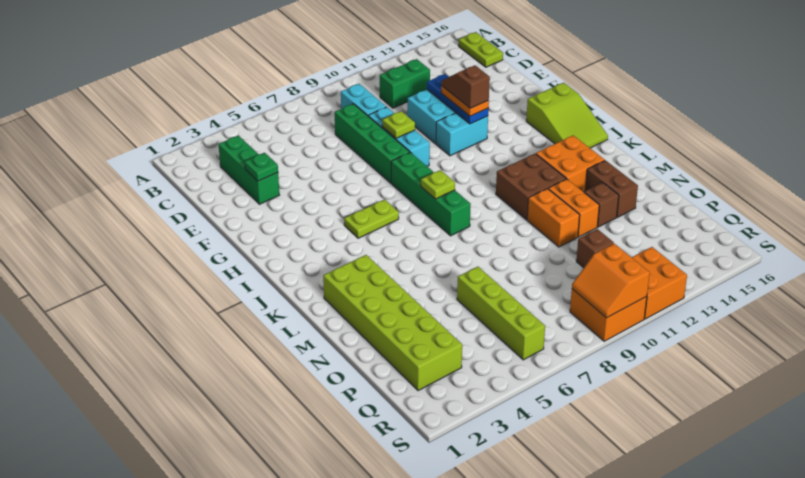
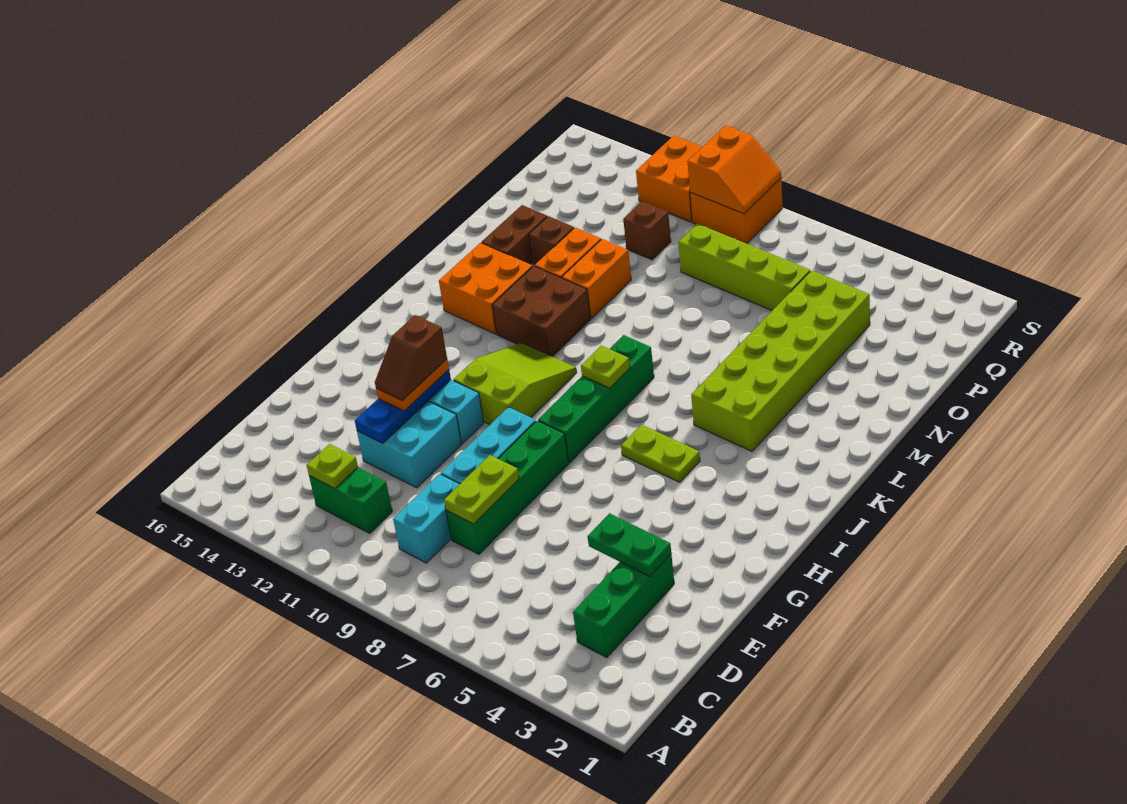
lime 1x2 plate [459,32,503,67] -> lime 1x2 plate moved to [444,455,519,524]
green 1x1 plate [245,153,278,181] -> green 1x2 plate [588,513,671,576]
lime 1x1 plate [382,111,415,138] -> lime 1x1 plate moved to [307,444,358,489]
lime 2x3 slope [526,83,608,148] -> lime 2x3 slope moved to [454,343,577,424]
lime 2x6 brick [323,255,462,391] -> lime 2x6 brick moved to [691,270,870,451]
lime 1x4 brick [457,267,545,360] -> lime 1x4 brick turned to [678,224,810,310]

